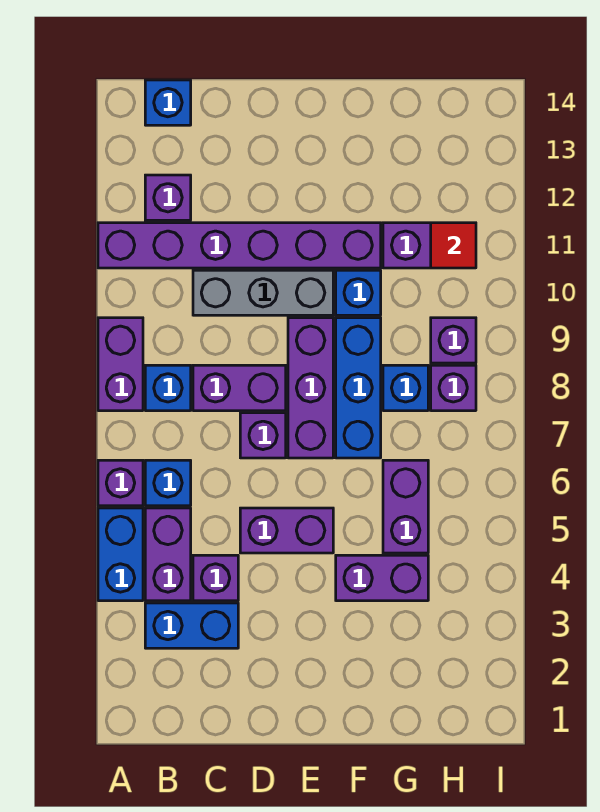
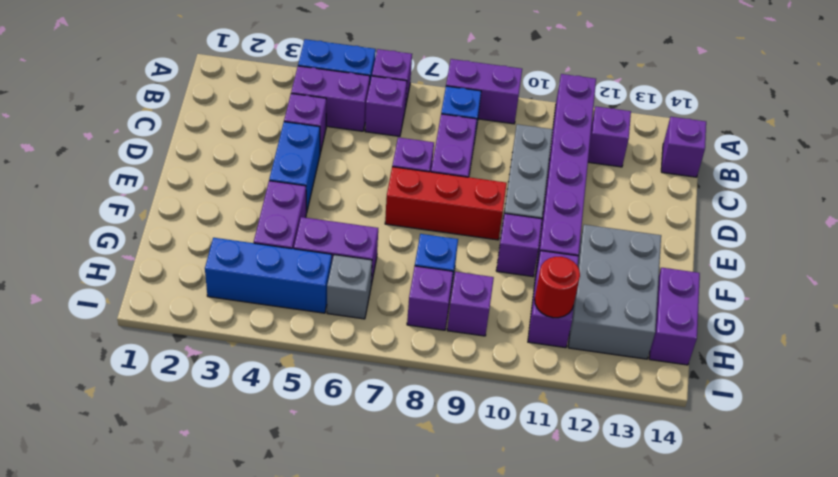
blue 1x2 brick [145,603,238,648] -> blue 1x2 brick moved to [269,122,320,213]
blue 1x1 brick [145,460,191,506] -> purple 1x1 brick [365,76,407,136]
blue 1x1 brick [145,80,191,125] -> purple 1x1 brick [661,117,706,177]
purple 1x2 brick [240,508,333,553] -> purple 1x2 brick moved to [649,268,700,365]
purple 1x3 brick [288,318,333,458] -> red 1x3 brick [385,167,507,240]
blue 1x3 brick [336,318,381,458] -> blue 1x3 brick moved to [205,238,332,313]
blue 1x1 brick [336,270,381,315] -> purple 1x1 brick [496,213,542,277]
none -> grey 2x3 brick [568,225,661,359]
none -> grey 1x1 brick [327,255,372,319]
red 1x1 tile [431,223,476,268] -> red 1x1 round brick [535,257,580,318]

